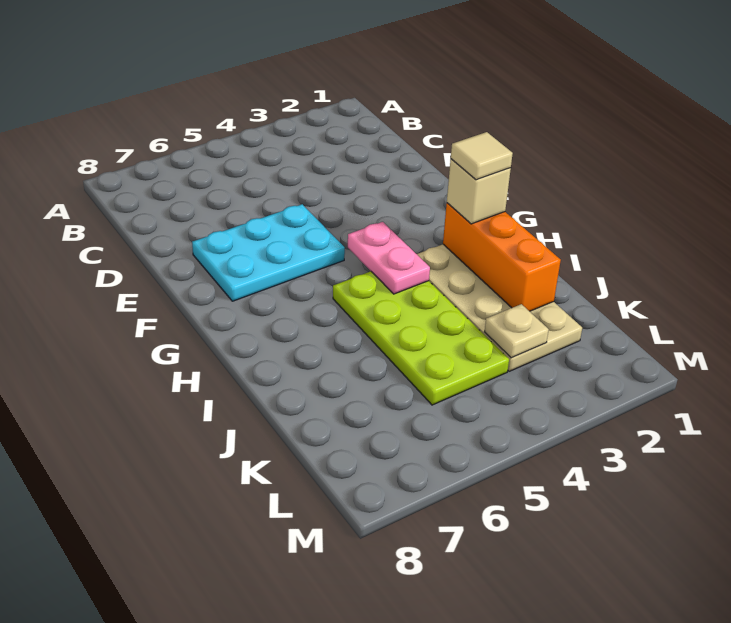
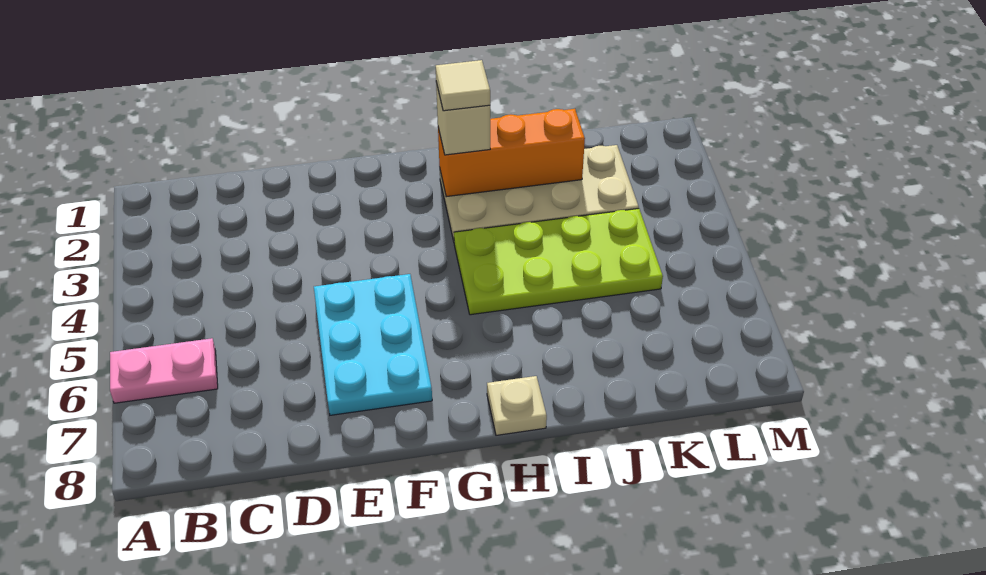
pink 1x2 plate [348,222,430,294] -> pink 1x2 plate moved to [110,338,218,403]
tan 1x1 plate [485,304,549,358] -> tan 1x1 plate moved to [487,376,547,435]

